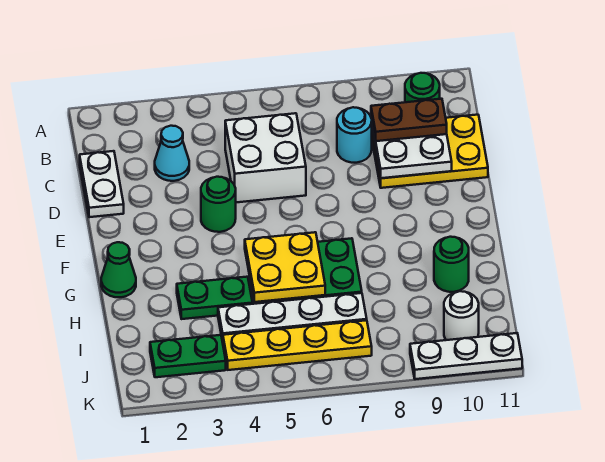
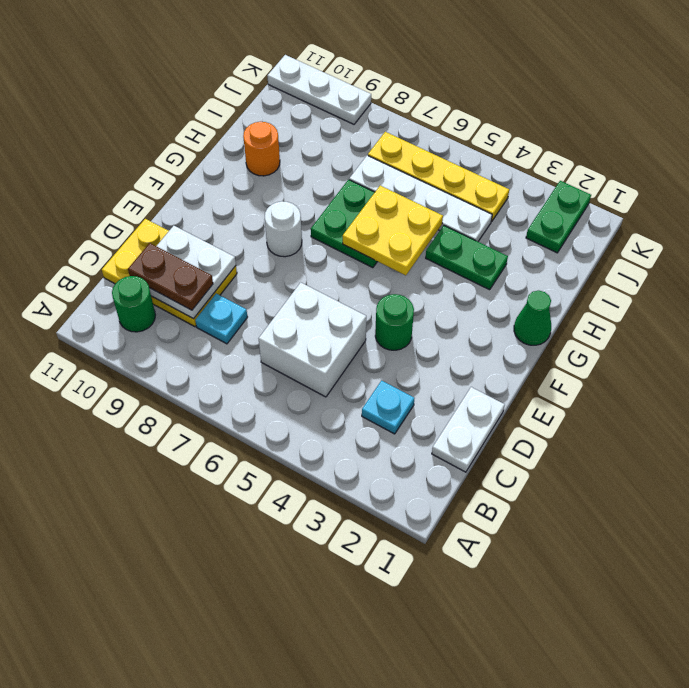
cyan 1x1 cone [155,126,189,181] -> cyan 1x1 plate [362,381,414,434]
cyan 1x1 round brick [337,107,372,163] -> cyan 1x1 plate [195,294,247,344]
green 1x1 round brick [434,237,469,292] -> orange 1x1 round brick [243,122,280,176]
green 1x2 plate [150,335,226,377] -> green 1x2 plate turned to [526,181,591,253]
white 1x1 round brick [444,291,479,340] -> white 1x1 round brick moved to [265,201,302,257]

